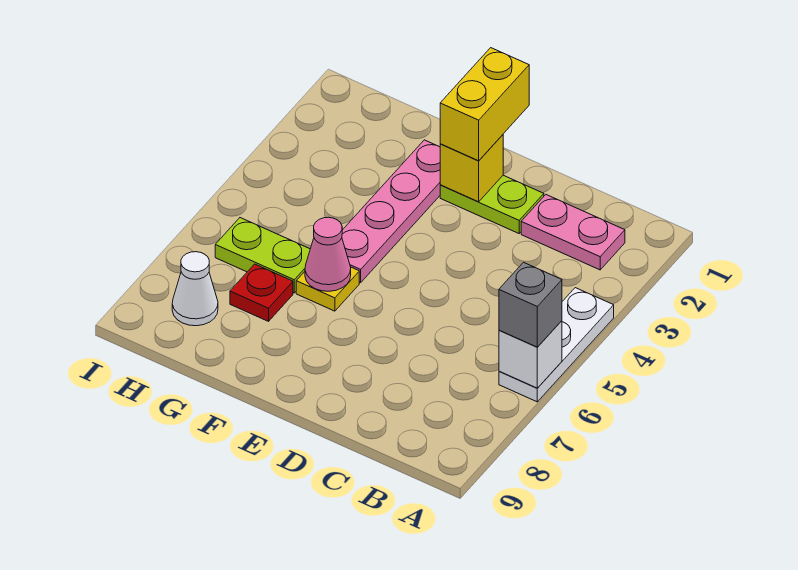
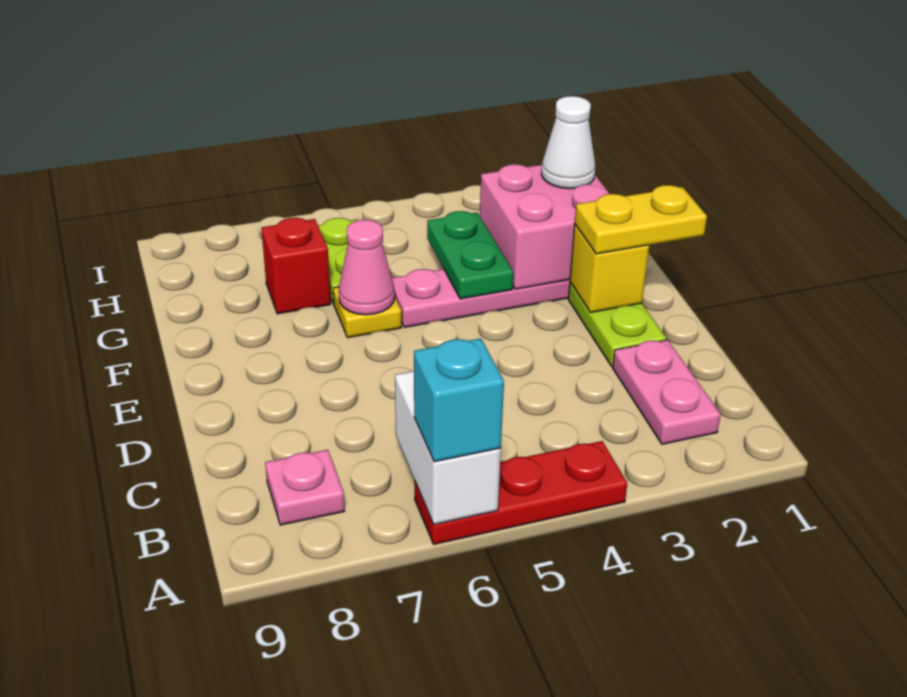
white 1x3 plate [499,288,614,402] -> red 1x3 plate [414,441,627,544]
white 1x1 brick [499,321,562,388] -> white 1x2 brick [395,371,501,524]
grey 1x1 brick [499,262,562,347] -> cyan 1x1 brick [414,338,504,462]
none -> pink 1x1 plate [265,450,344,525]
yellow 1x2 brick [440,48,529,161] -> yellow 1x2 plate [575,185,707,254]
none -> pink 2x2 brick [480,164,610,289]
none -> green 1x2 plate [427,211,513,299]
red 1x1 plate [230,264,293,321] -> red 1x1 brick [261,218,331,314]
white 1x1 cone [172,252,218,326] -> white 1x1 cone moved to [541,96,595,189]

